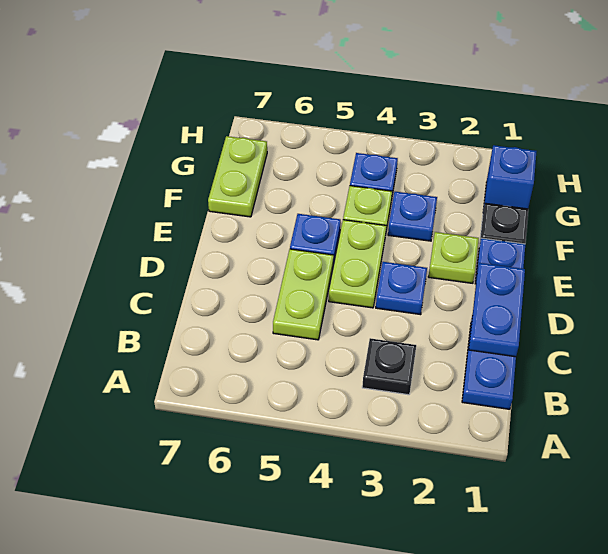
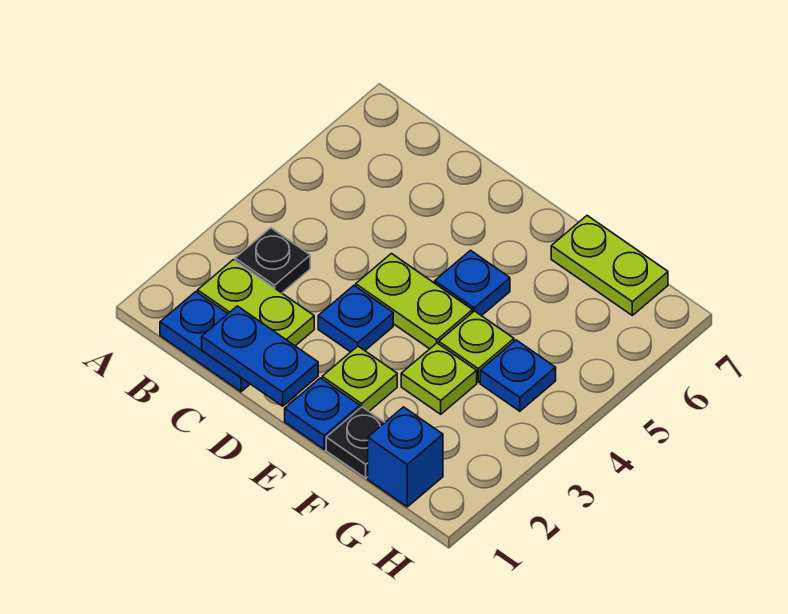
lime 1x2 plate [273,249,334,340] -> lime 1x2 plate moved to [198,260,314,346]
blue 1x1 plate [388,192,437,241] -> lime 1x1 plate [401,343,477,414]

